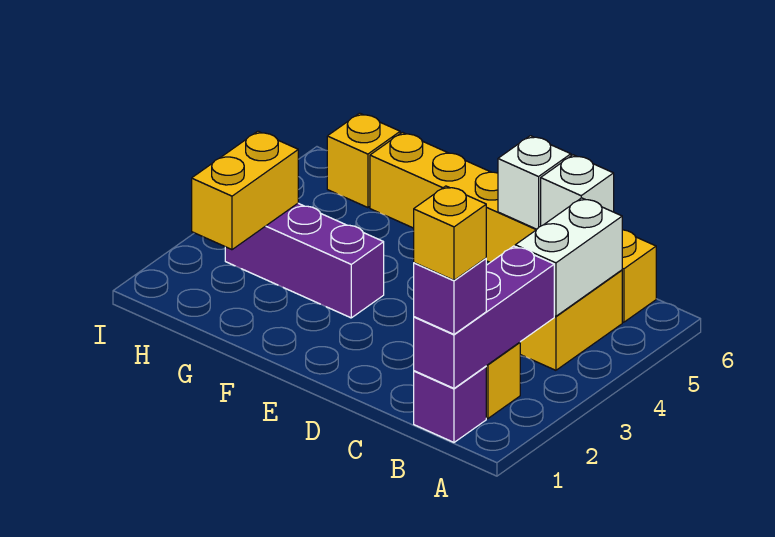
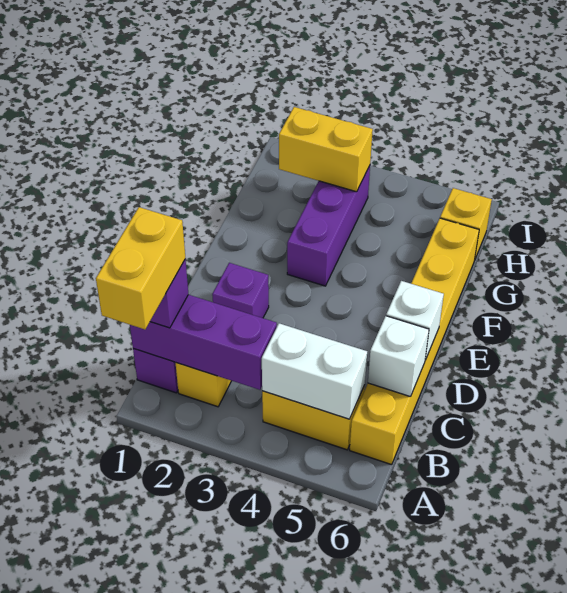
yellow 1x1 brick [414,186,486,280] -> yellow 1x2 brick [96,207,185,329]
none -> purple 1x1 brick [212,263,269,318]

